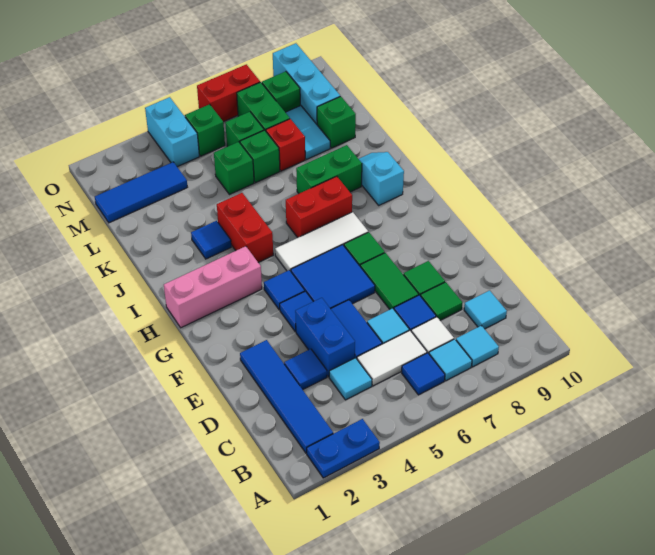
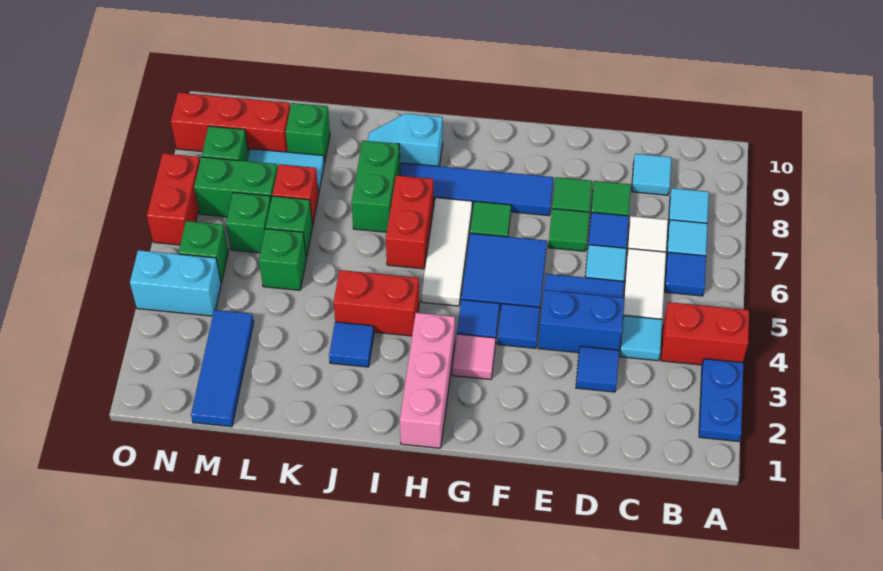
none -> red 1x2 brick [661,302,749,365]
blue 1x4 tile [240,340,333,453] -> blue 1x4 tile moved to [400,163,553,216]
green 1x2 tile [360,253,419,309] -> green 1x1 tile [548,209,589,251]
none -> pink 1x1 tile [452,334,496,380]
cyan 1x3 brick [273,43,340,124] -> red 1x3 brick [171,93,290,152]

